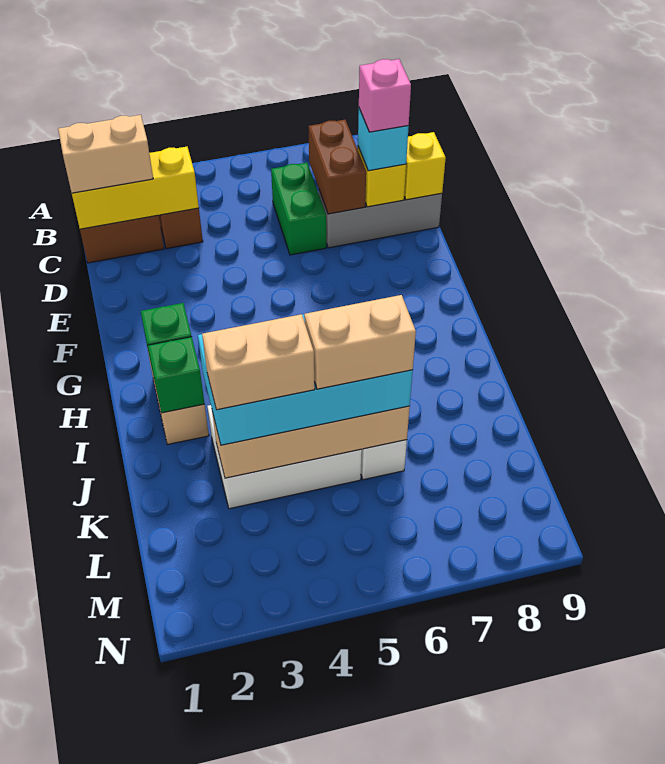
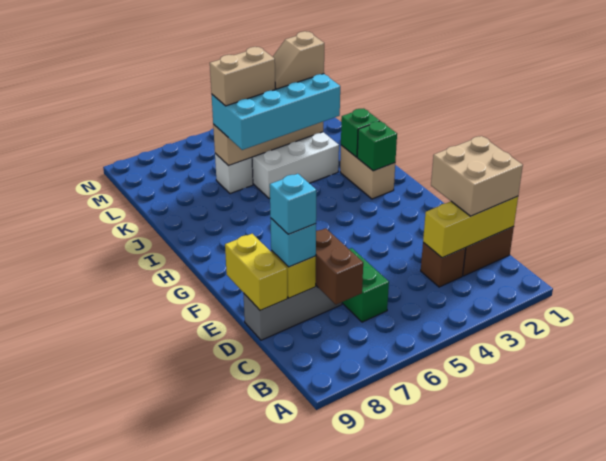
tan 1x2 brick [58,115,153,193] -> tan 2x2 brick [431,136,523,216]
pink 1x1 brick [359,59,411,132] -> cyan 1x1 brick [270,174,316,234]
yellow 1x1 brick [404,132,446,200] -> yellow 1x2 brick [225,234,287,311]
tan 1x2 brick [202,314,315,410] -> tan 1x2 slope [273,31,324,89]

